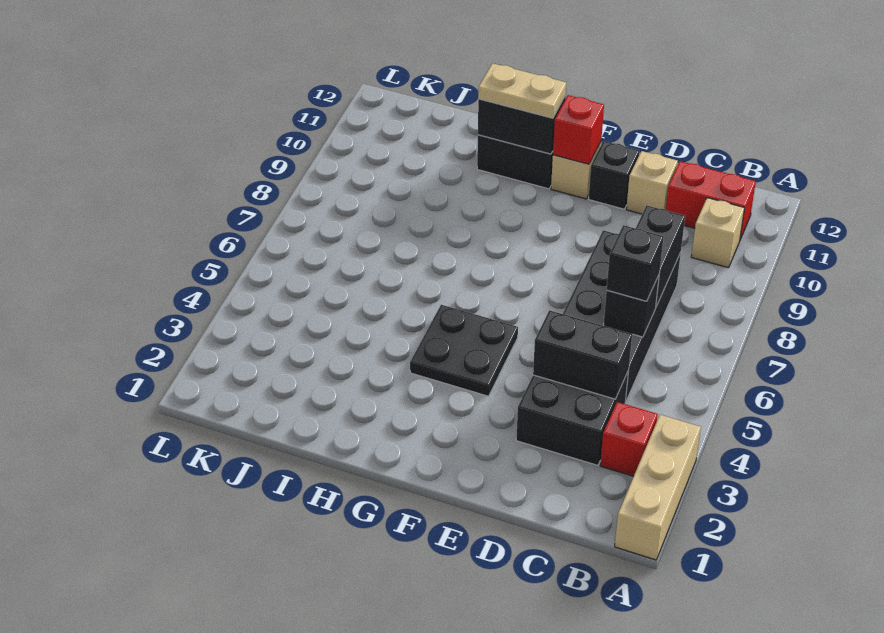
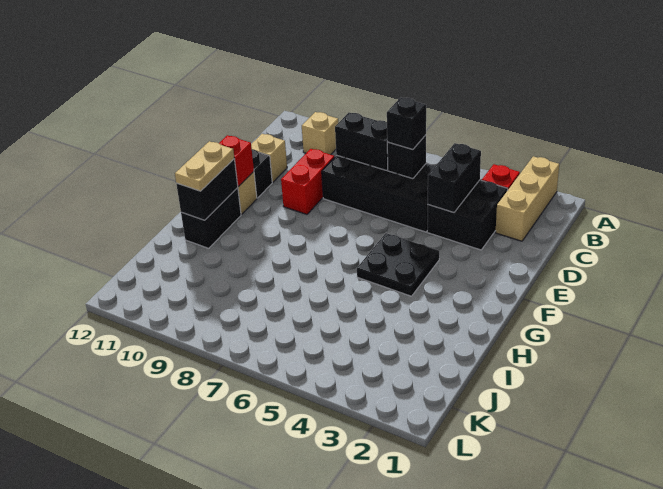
tan 1x3 brick [615,415,701,560] -> tan 1x3 brick turned to [495,156,559,241]
red 1x2 brick [666,161,756,239] -> red 1x2 brick moved to [281,149,334,214]

